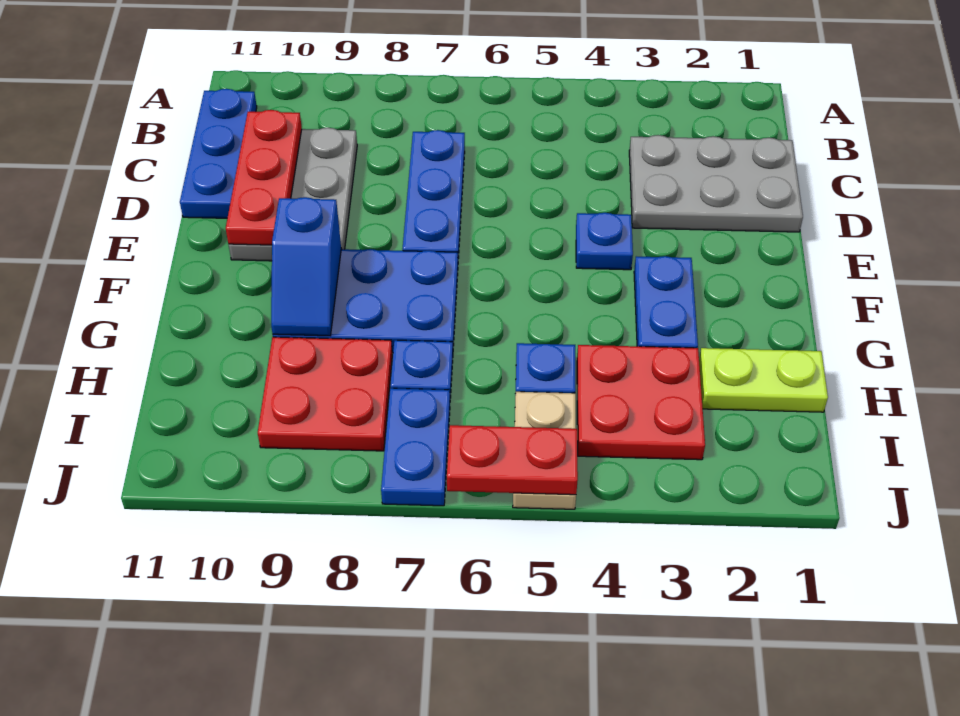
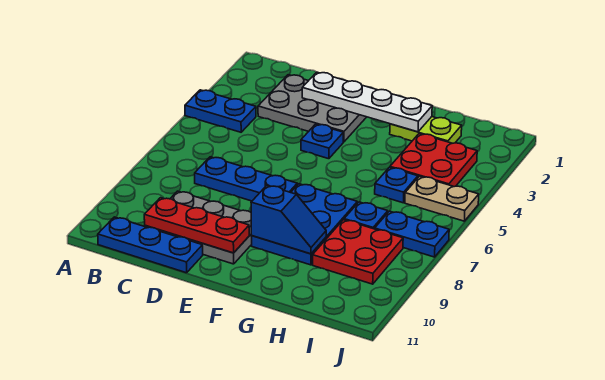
grey 2x3 plate [629,135,803,232] -> grey 2x3 plate turned to [258,75,366,142]
none -> white 1x4 plate [302,72,432,132]
blue 1x2 plate [634,256,698,348] -> blue 1x2 plate moved to [185,90,256,132]
lime 1x2 plate [699,348,828,412] -> lime 1x2 plate turned to [390,117,462,143]
red 1x2 plate [447,425,578,495] -> none

